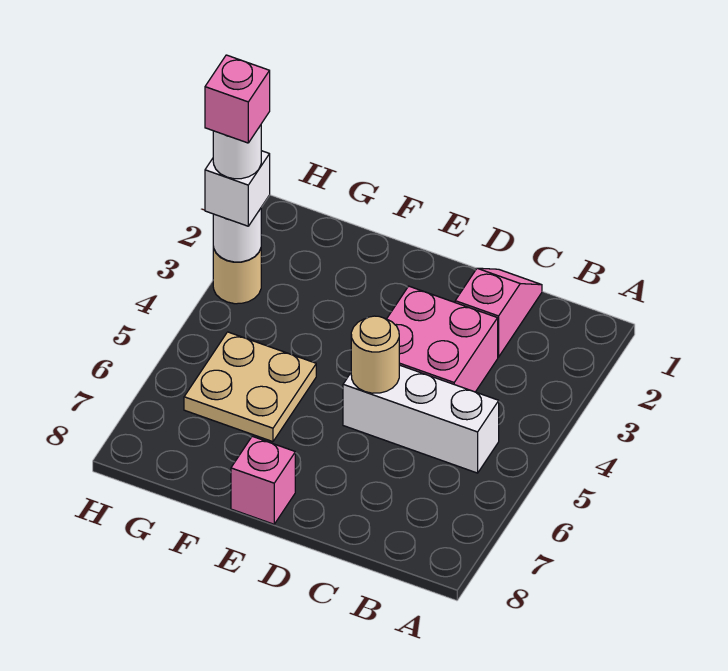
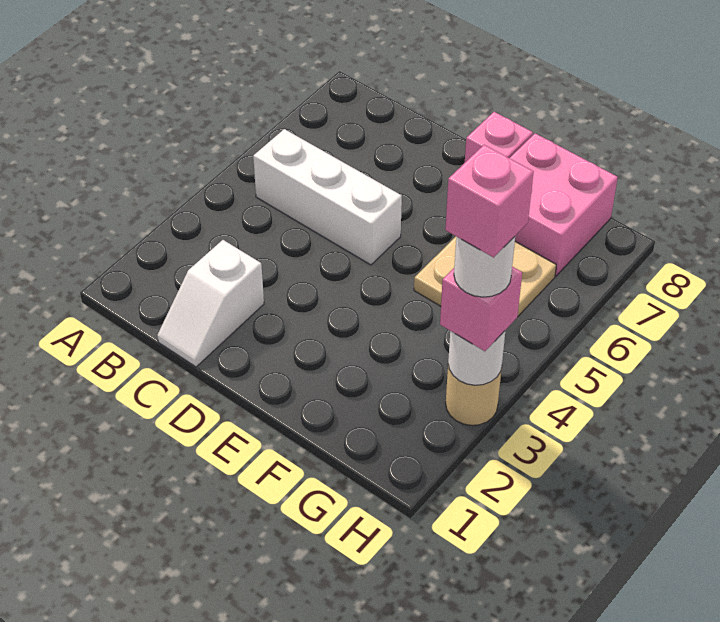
pink 1x2 slope [455,268,542,357] -> white 1x2 slope [157,240,264,367]
pink 2x2 brick [387,286,498,392] -> pink 2x2 brick moved to [510,133,618,276]
tan 1x1 round brick [351,316,399,393] -> none
white 1x1 brick [205,151,270,226] -> pink 1x1 brick [440,267,522,351]

